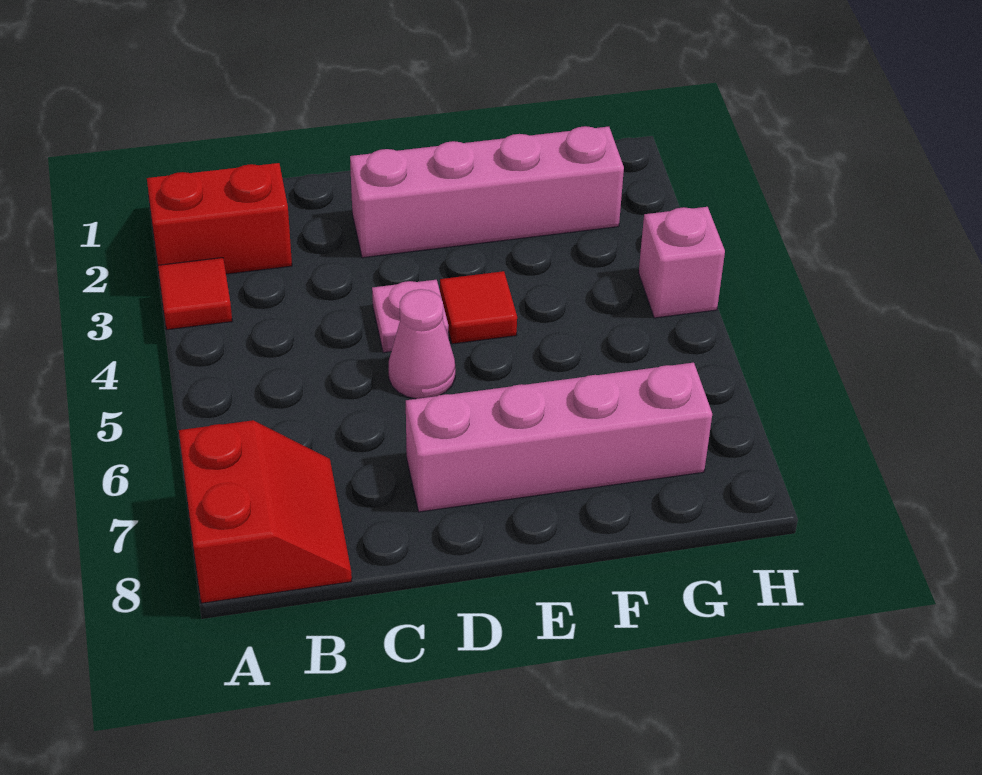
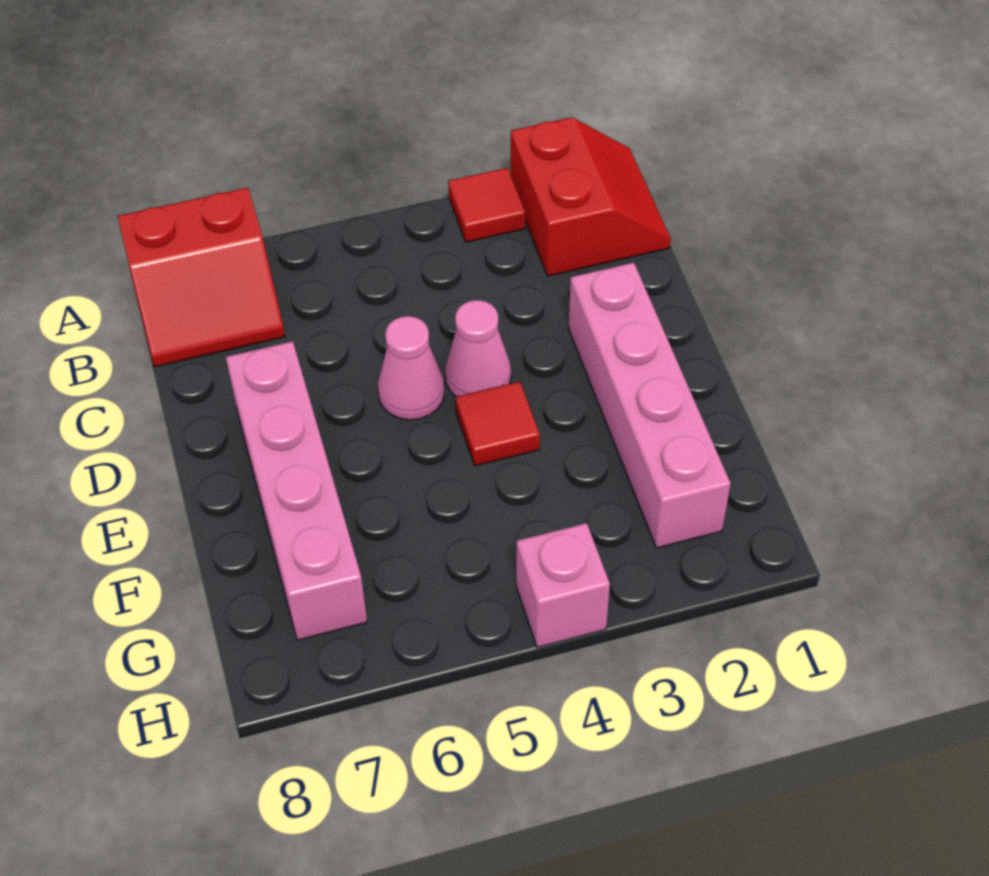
pink 1x1 plate [372,280,448,353] -> pink 1x1 cone [445,300,511,397]

